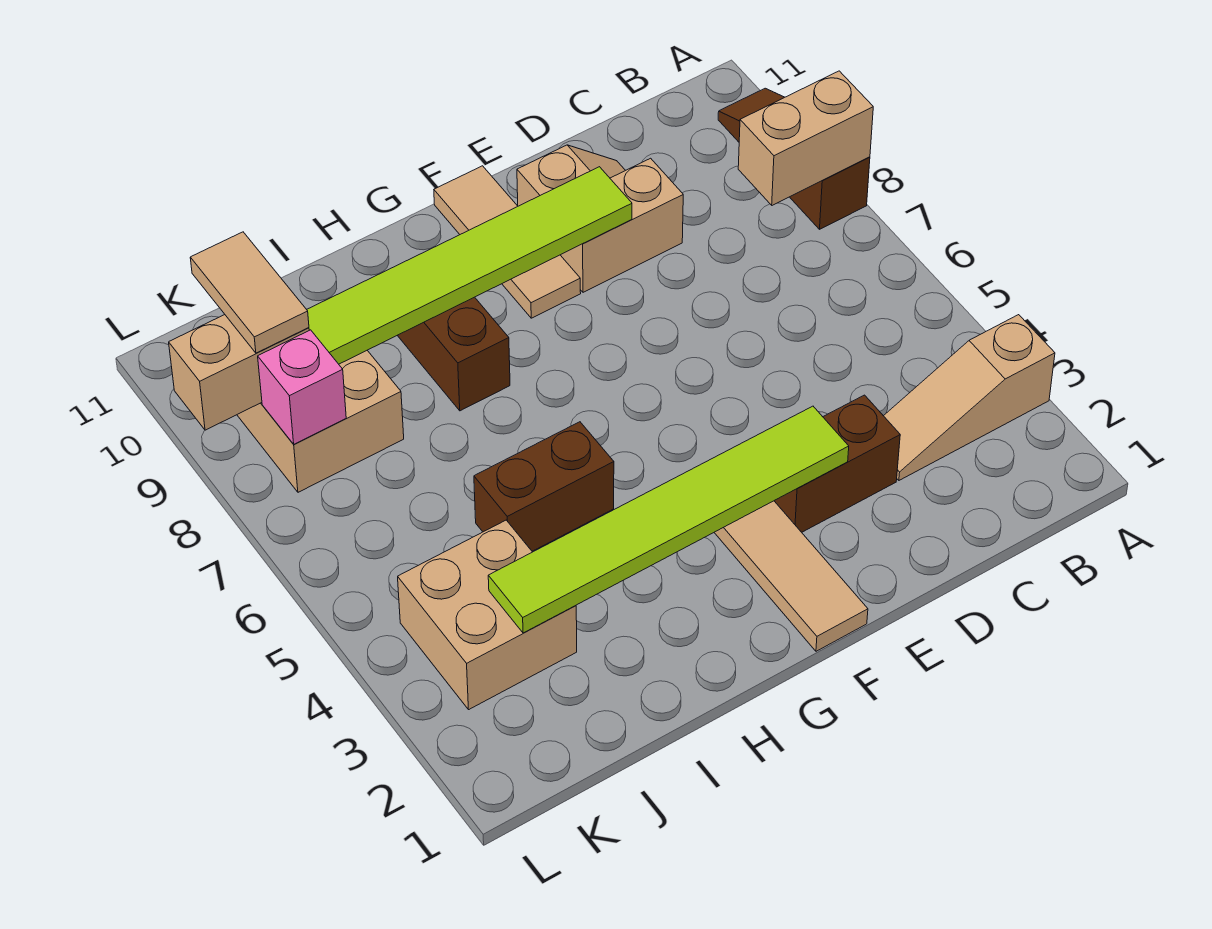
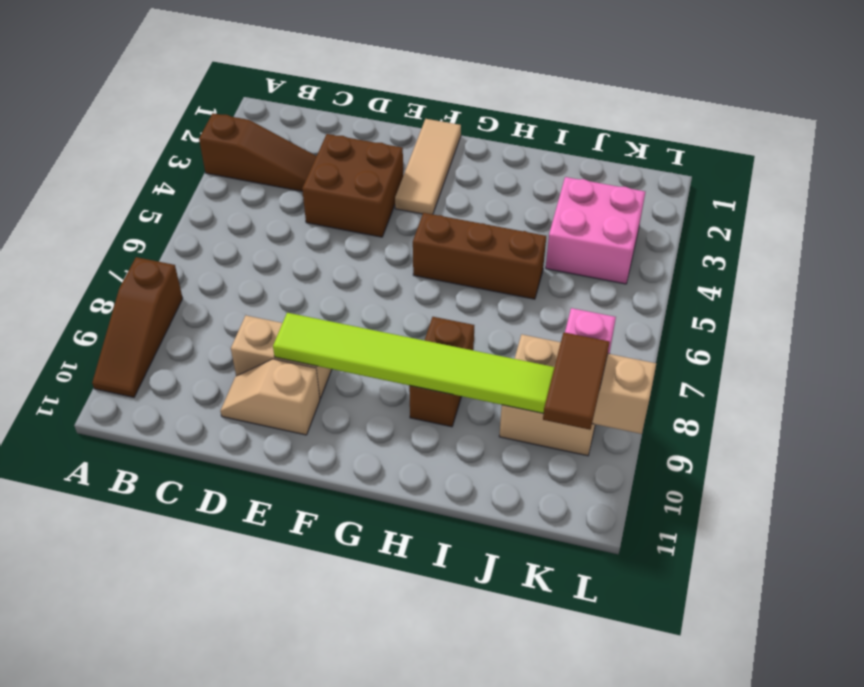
tan 1x3 slope [884,315,1055,480] -> brown 1x3 slope [199,113,316,191]
tan 1x2 brick [738,71,873,205] -> none
brown 1x2 brick [774,395,900,532] -> brown 2x2 brick [302,134,403,237]
lime 1x6 tile [488,406,849,633] -> none
tan 1x3 tile [434,166,581,318] -> none
brown 1x2 brick [474,422,614,551] -> brown 1x3 brick [413,213,546,299]
tan 2x2 brick [398,520,577,709] -> pink 2x2 brick [546,177,645,284]
tan 1x2 tile [190,232,309,353] -> brown 1x2 tile [543,332,610,430]

